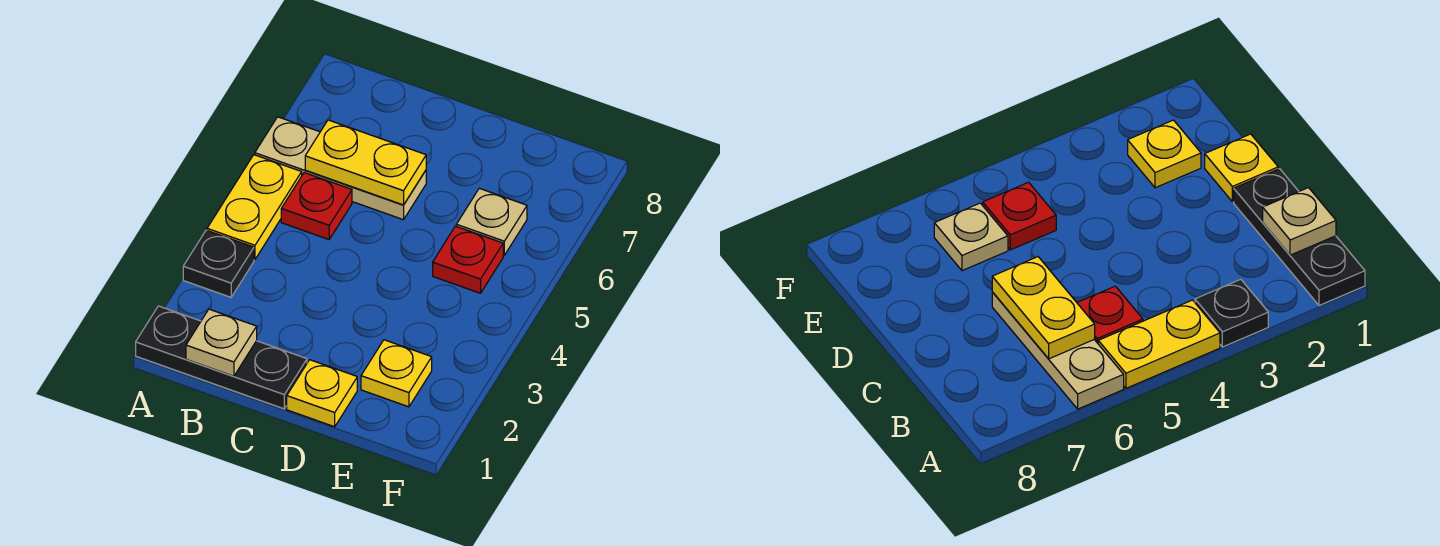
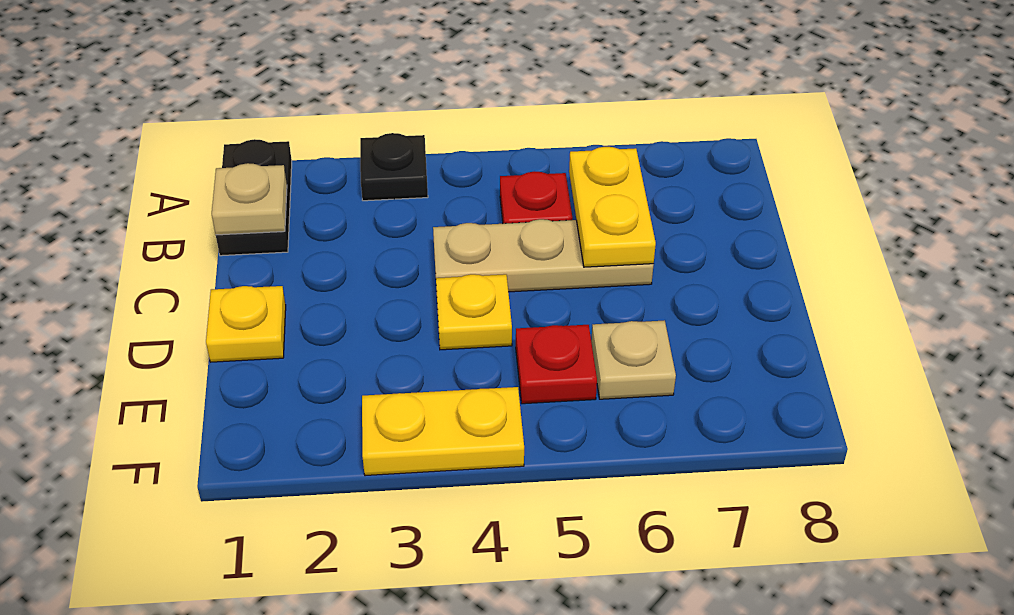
black 1x3 plate [136,306,307,409] -> black 1x2 plate [216,139,292,256]
yellow 1x2 plate [207,155,302,260] -> yellow 1x2 plate moved to [362,387,524,476]
tan 1x3 plate [255,117,426,220] -> tan 1x3 plate turned to [433,219,654,292]
yellow 1x1 plate [361,340,432,407] -> yellow 1x1 plate moved to [436,274,512,350]

